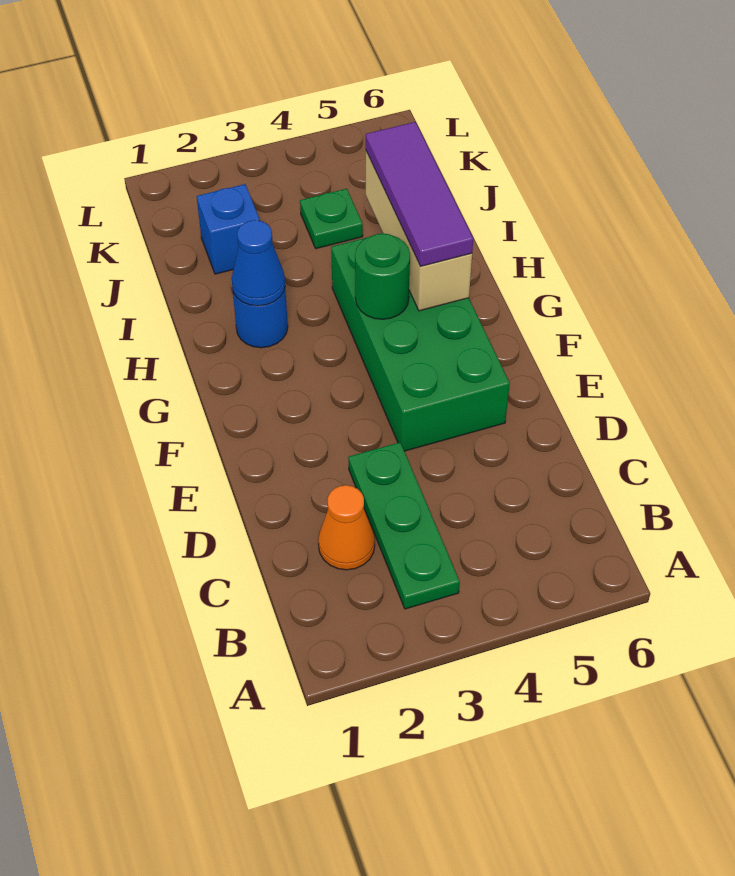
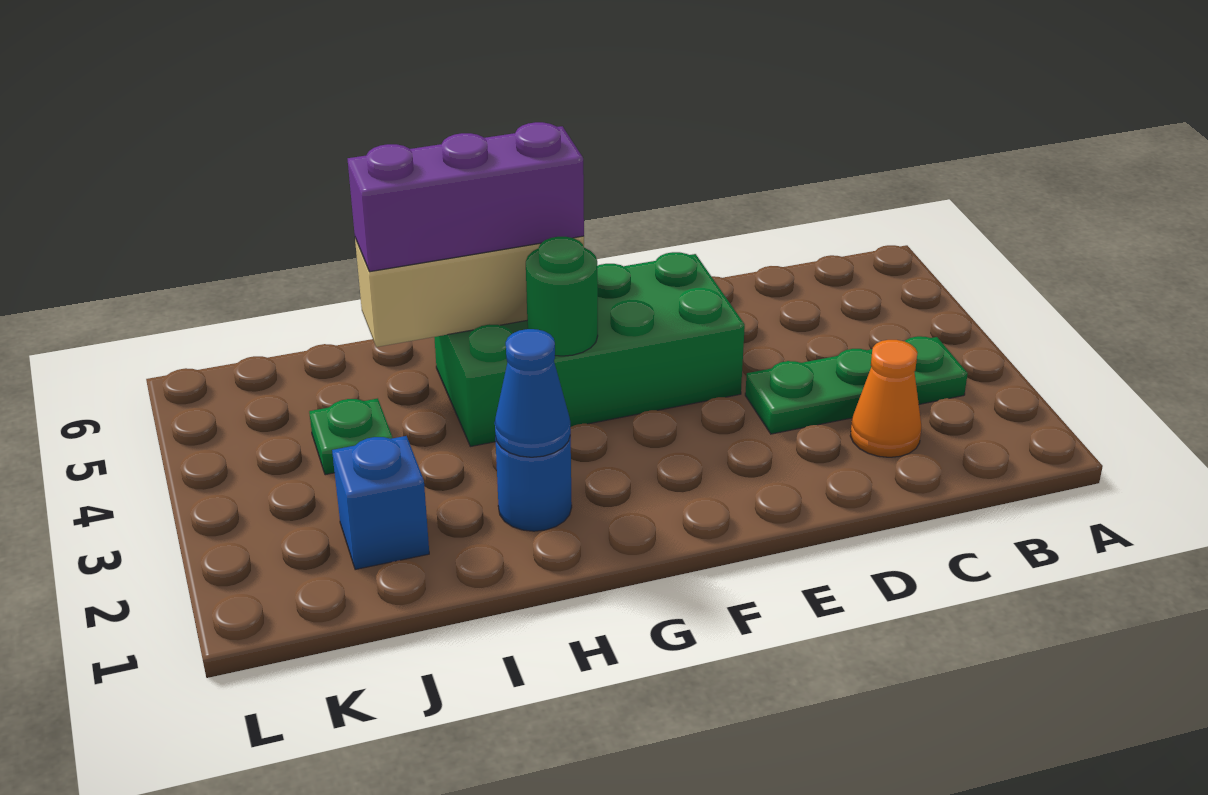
purple 1x3 tile [366,122,473,266] -> purple 1x3 brick [348,122,584,272]

